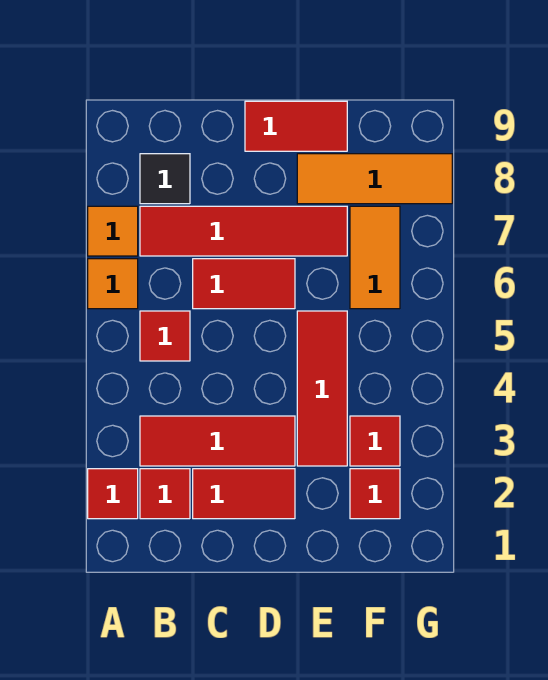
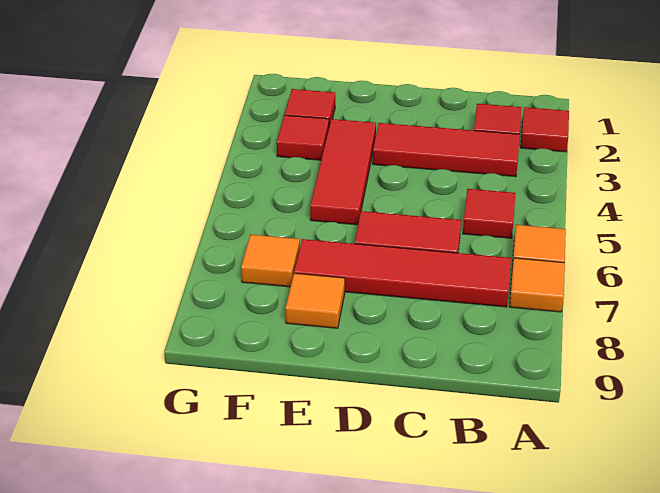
black 1x1 tile [140,154,190,204] -> none
red 1x2 tile [193,469,295,519] -> none
red 1x2 tile [245,101,347,151] -> none
orange 1x3 tile [297,154,452,204] -> orange 1x1 tile [285,273,345,328]
orange 1x2 tile [350,206,400,309] -> orange 1x1 tile [241,234,300,287]

